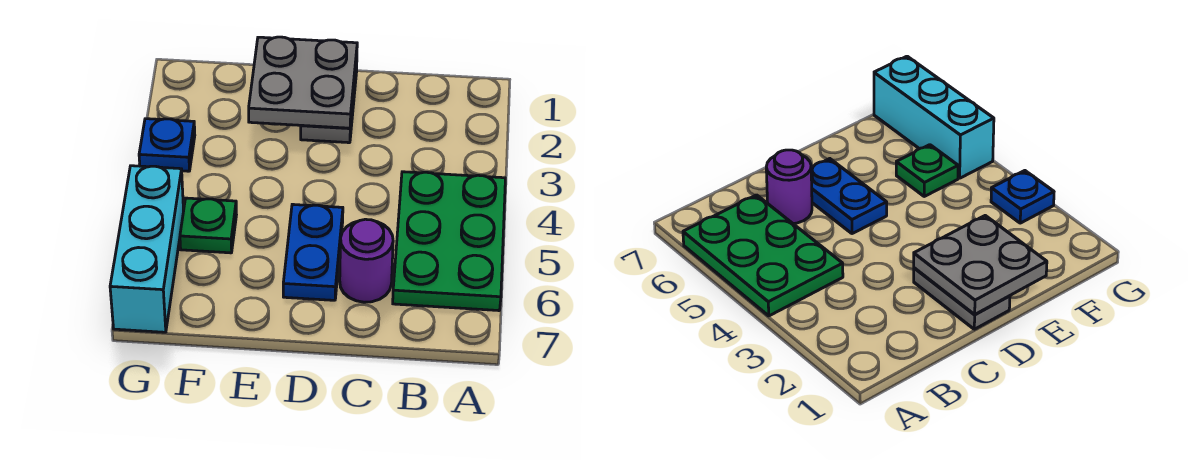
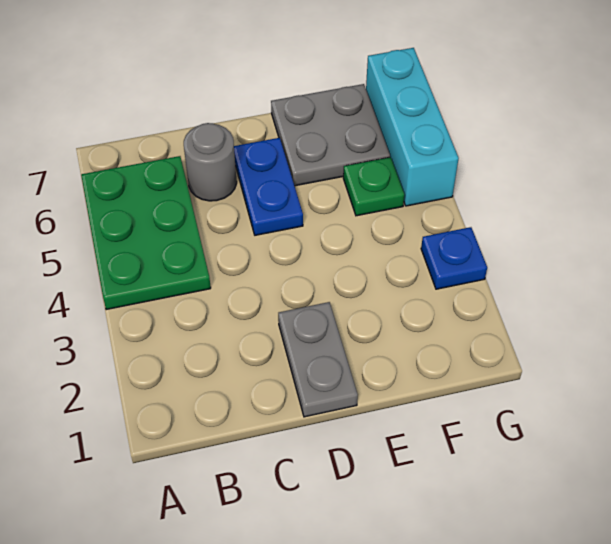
purple 1x1 round brick [340,219,393,302] -> grey 1x1 round brick [184,123,237,201]
grey 2x2 plate [249,37,357,128] -> grey 2x2 plate moved to [271,84,390,186]

